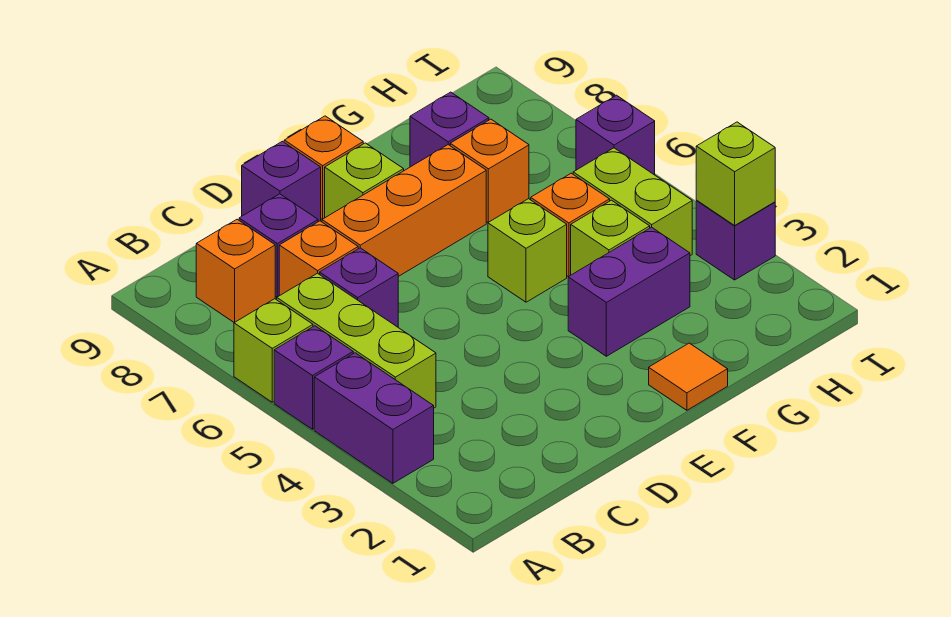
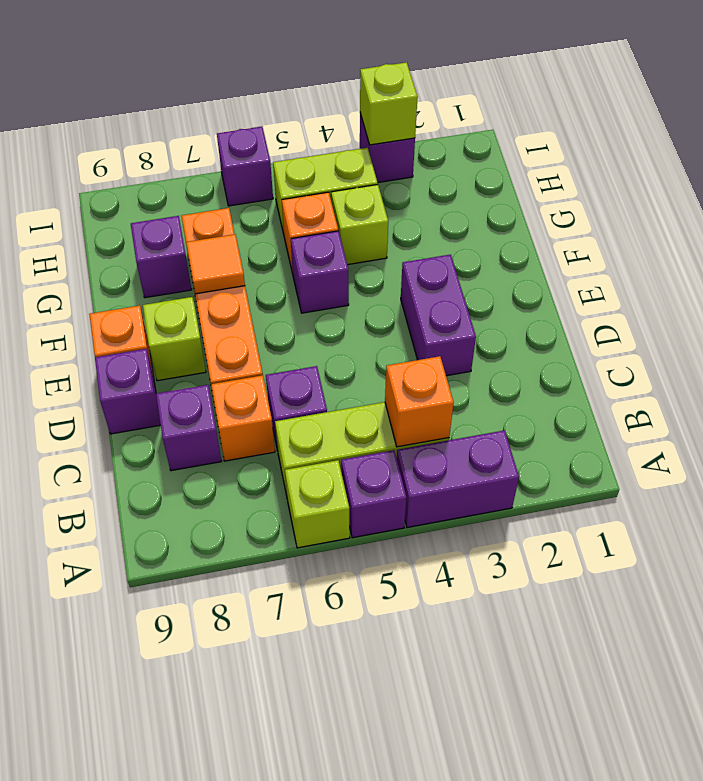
orange 1x1 brick [196,219,275,323] -> orange 1x1 brick moved to [385,356,454,447]
orange 1x1 tile [649,343,728,410] -> orange 1x1 tile moved to [186,234,245,294]
purple 1x2 brick [568,227,690,356] -> purple 1x2 brick moved to [401,255,476,376]
lime 1x1 brick [488,199,567,302] -> purple 1x1 brick [291,231,349,313]

